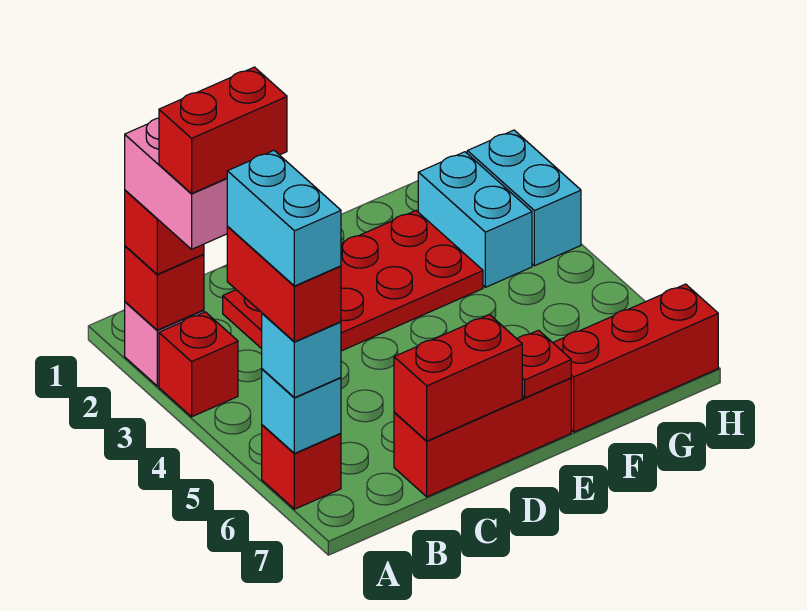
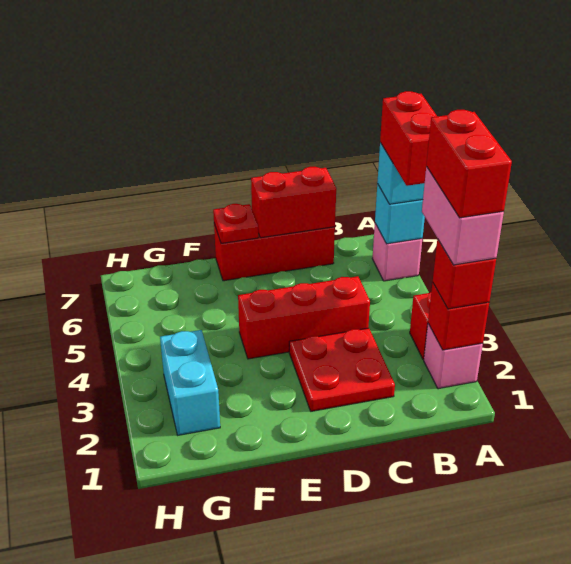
red 1x2 brick [159,67,287,193] -> red 1x2 brick turned to [426,110,512,218]
cyan 1x2 brick [227,151,341,286] -> none
red 1x1 brick [262,425,341,509] -> pink 1x1 brick [372,224,422,281]
red 2x4 plate [223,211,483,351] -> red 2x2 plate [289,328,395,411]
red 1x3 brick [553,284,718,432] -> red 1x3 brick moved to [238,276,370,359]
cyan 1x2 brick [467,130,581,266] -> none

